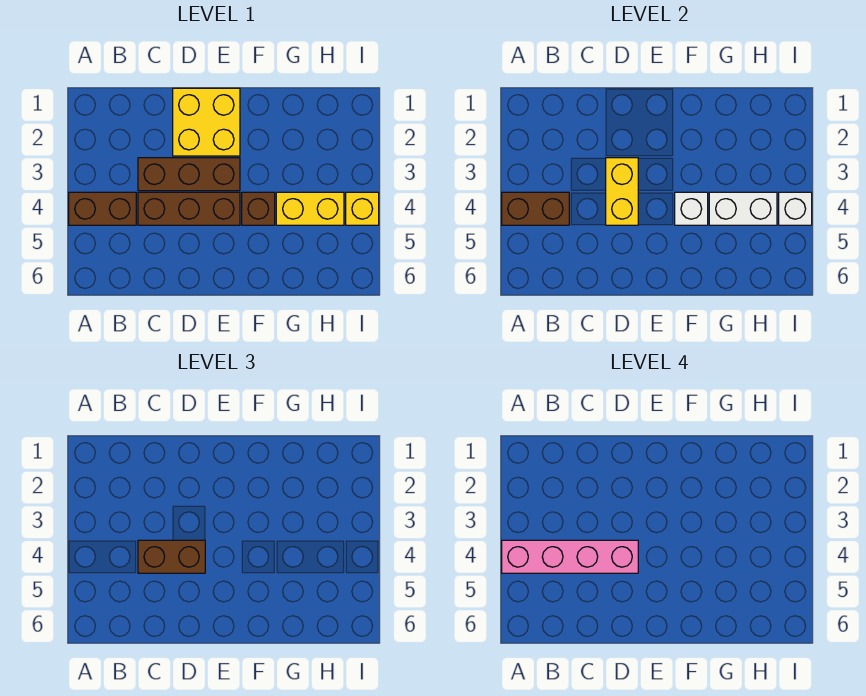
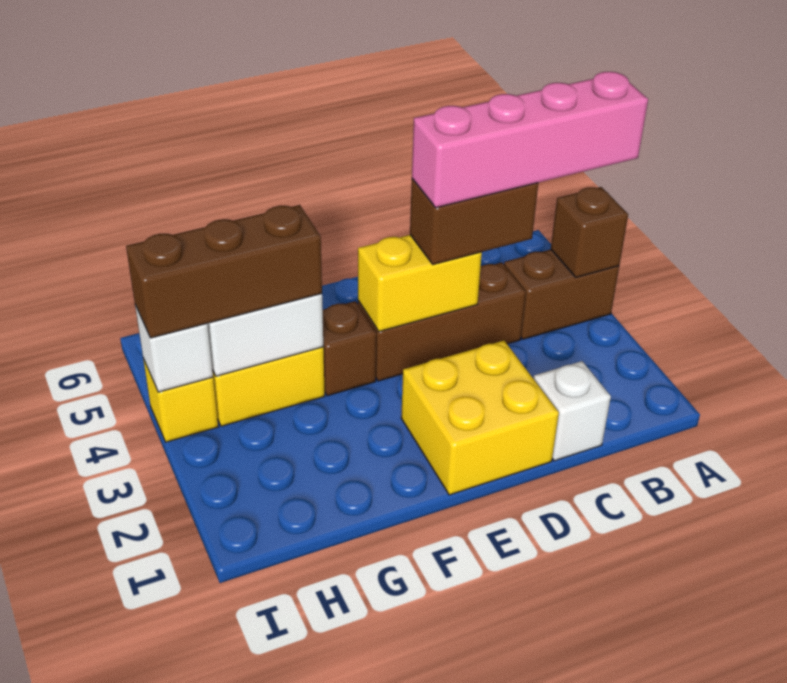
brown 1x2 brick [502,192,569,225] -> brown 1x1 brick [551,187,628,277]
brown 1x3 brick [138,158,240,191] -> brown 1x3 brick moved to [126,205,322,338]
yellow 1x2 brick [606,158,638,225] -> yellow 1x2 brick turned to [358,235,482,331]
white 1x1 brick [675,192,708,225] -> white 1x1 brick moved to [533,361,611,461]

